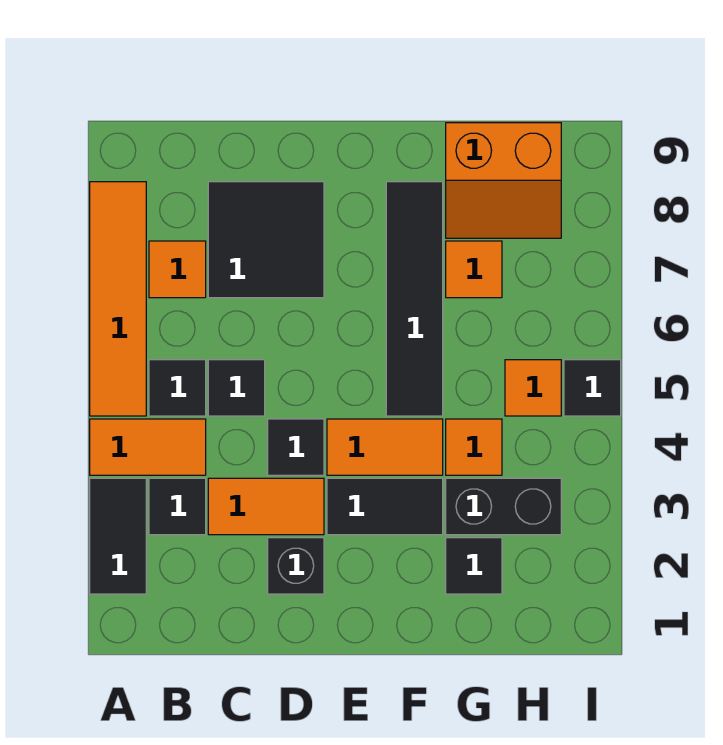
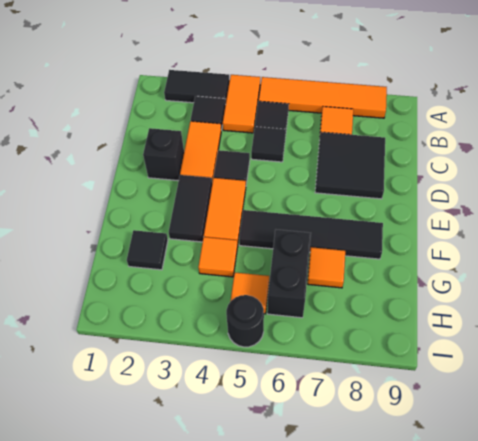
black 1x2 brick [446,478,561,535] -> black 1x2 brick moved to [267,230,311,318]
orange 2x2 slope [446,123,561,238] -> none
black 1x1 tile [564,360,621,416] -> black 1x1 round brick [226,295,264,347]

